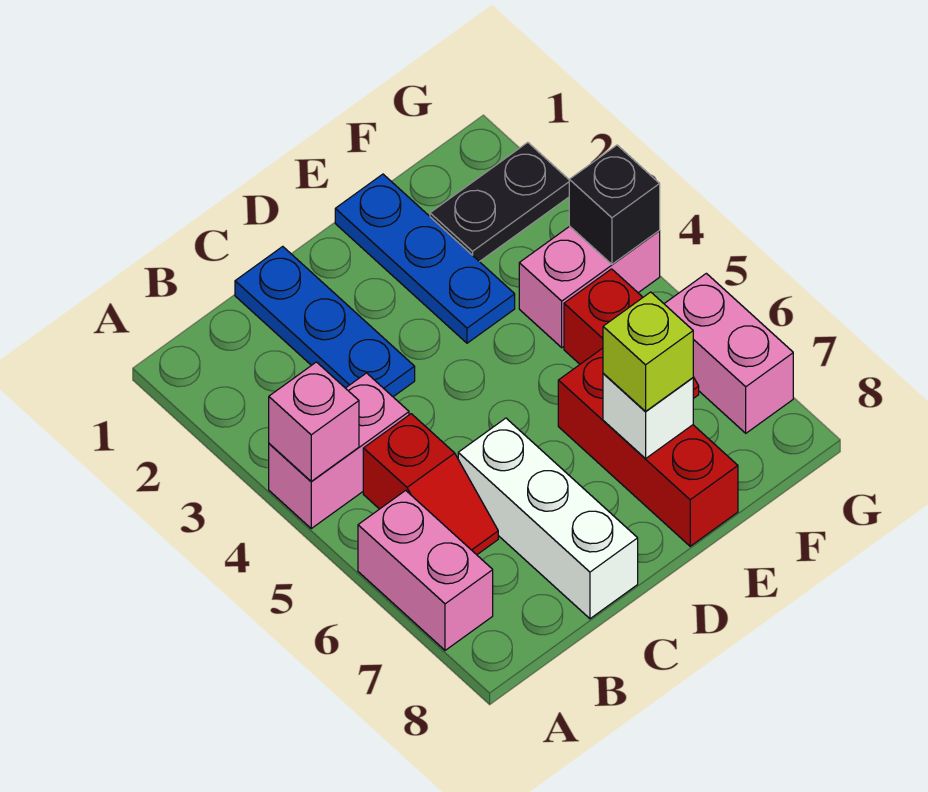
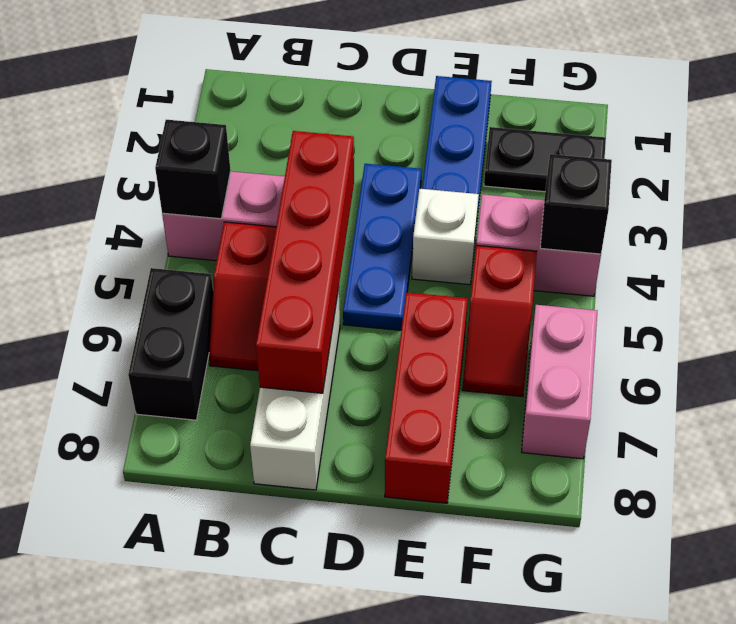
pink 1x1 brick [269,362,359,481] -> black 1x1 brick [155,120,231,219]
pink 1x2 brick [358,490,493,650] -> black 1x2 brick [128,268,213,420]
blue 1x3 plate [235,246,415,397] -> blue 1x3 plate moved to [343,164,422,330]
none -> red 1x4 brick [256,131,354,393]
white 1x1 brick [603,373,693,458] -> white 1x1 brick moved to [412,189,479,285]
lime 1x1 brick [603,292,693,411] -> none

